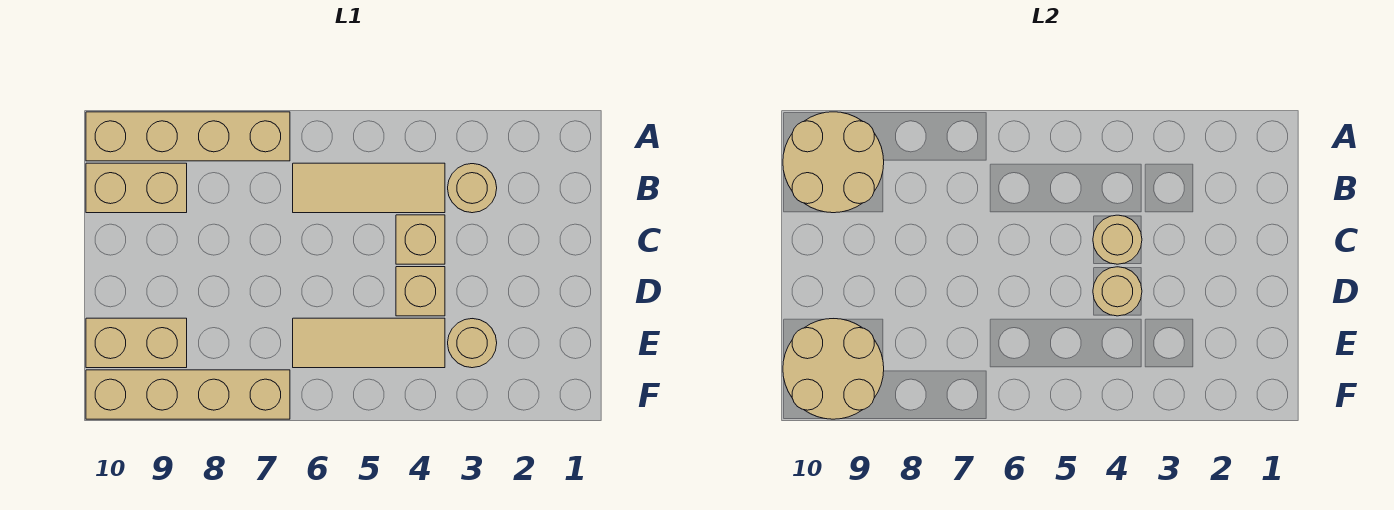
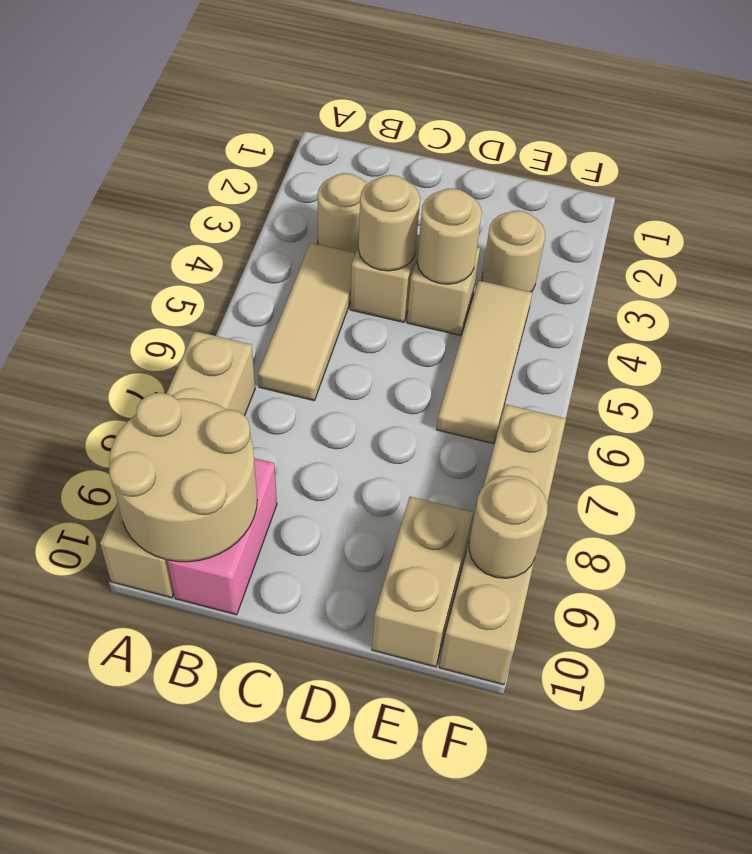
tan 1x2 brick [86,163,187,213] -> pink 1x2 brick [167,458,277,615]
tan 2x2 round brick [783,319,884,419] -> tan 1x1 round brick [469,476,548,578]

